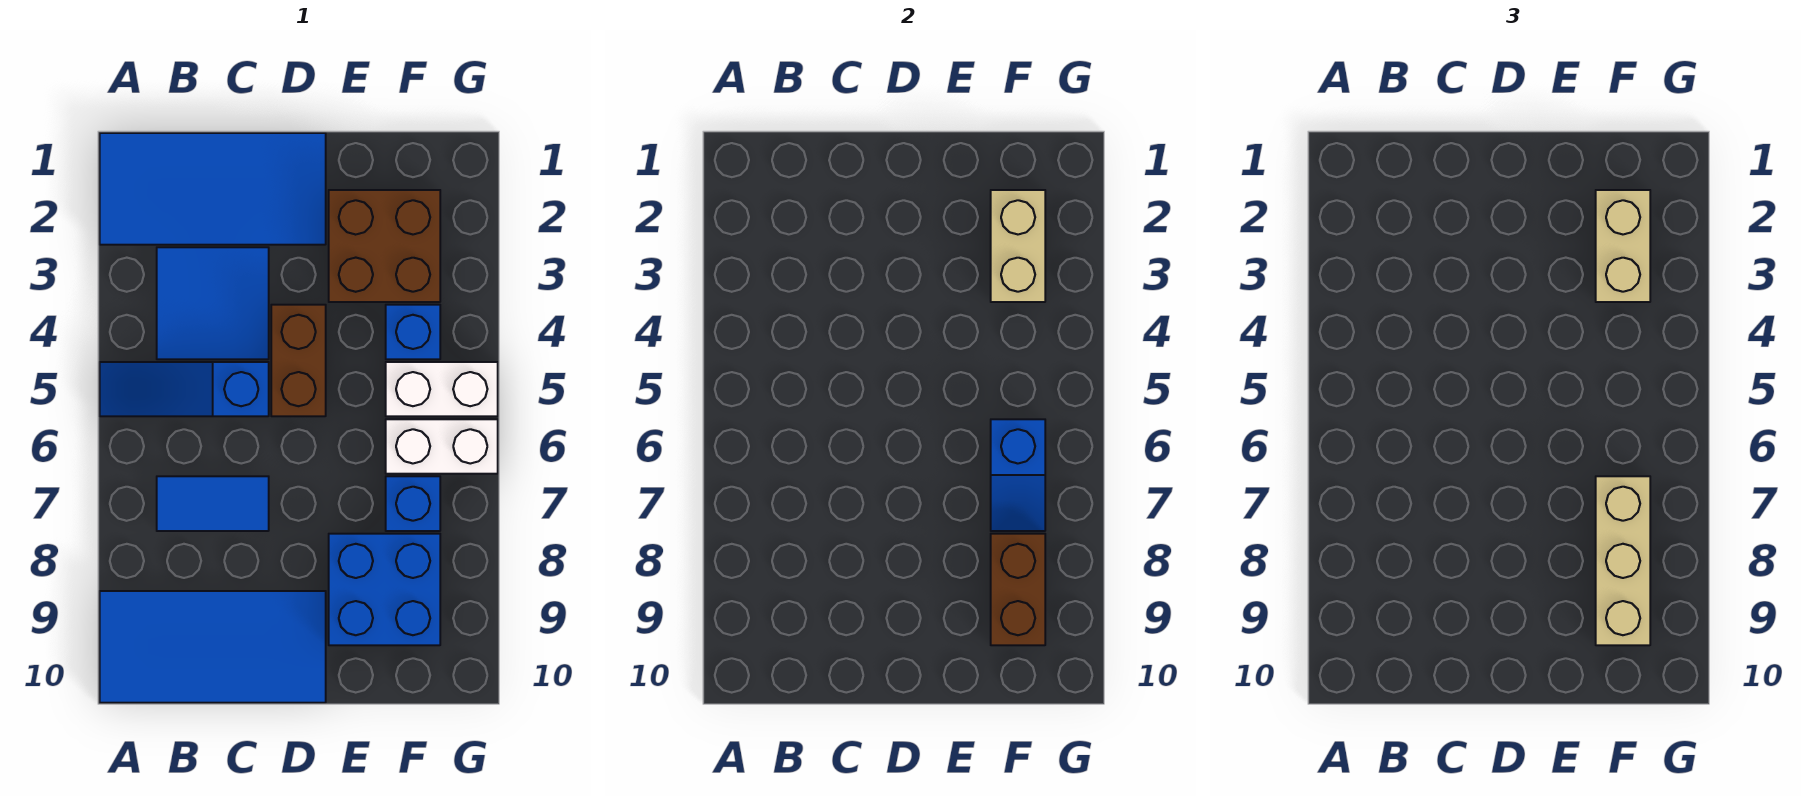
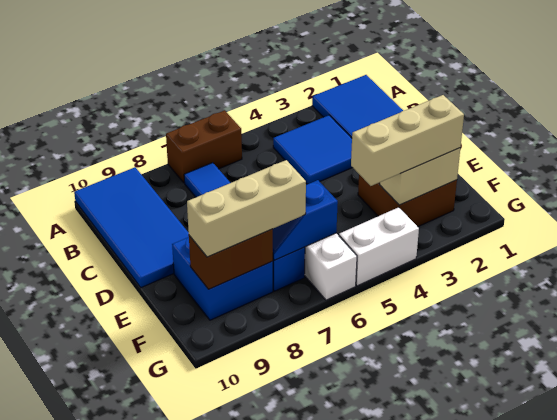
blue 1x3 slope [100,362,269,416] -> none
brown 1x2 brick [271,305,326,416] -> brown 1x2 brick moved to [166,110,242,183]
tan 1x2 brick [1596,190,1650,302] -> tan 1x3 brick [351,95,464,186]
blue 1x1 brick [386,305,440,359] -> none
white 1x2 brick [386,362,498,416] -> white 1x2 brick turned to [339,207,419,286]

